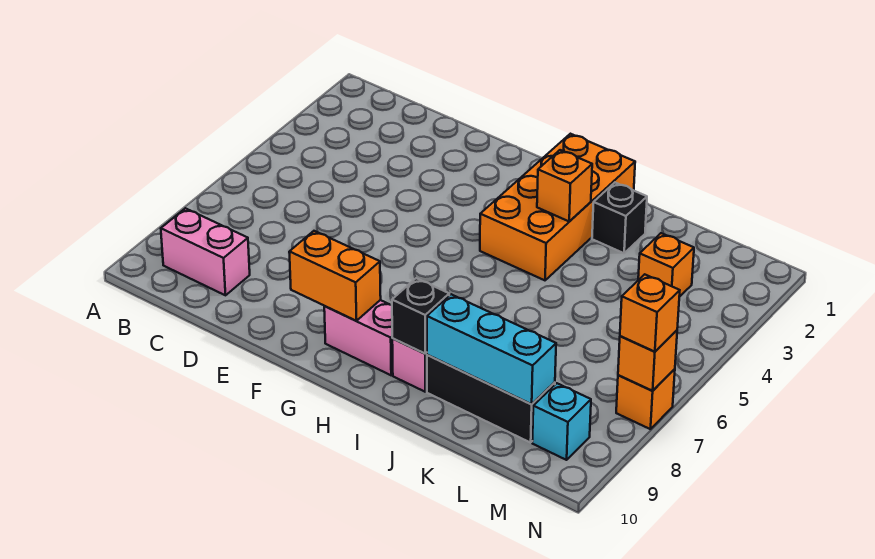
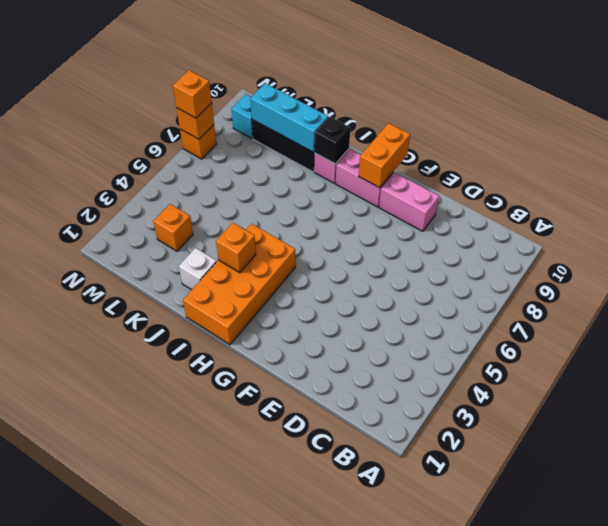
pink 1x2 brick [161,208,250,295] -> pink 1x2 brick moved to [379,172,439,231]
orange 1x2 brick [289,231,381,321] -> orange 1x2 brick turned to [359,123,410,188]
black 1x1 brick [592,183,647,253] -> white 1x1 brick [179,248,217,290]

